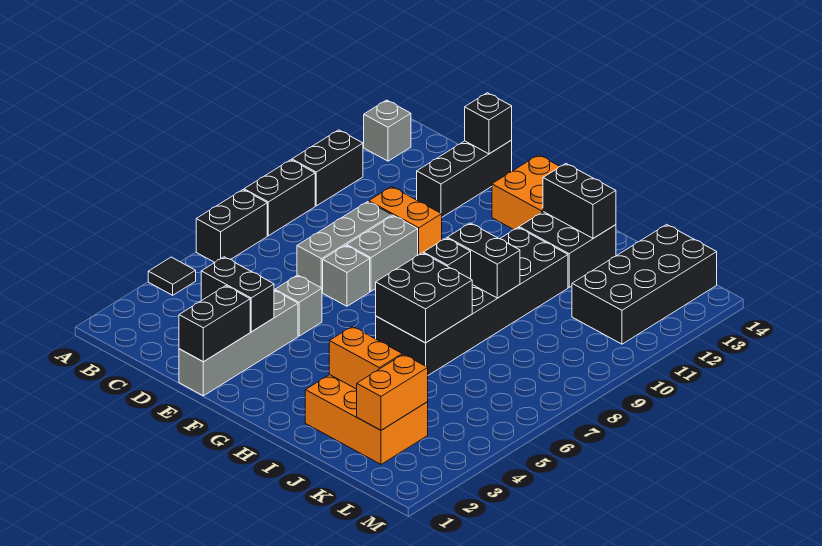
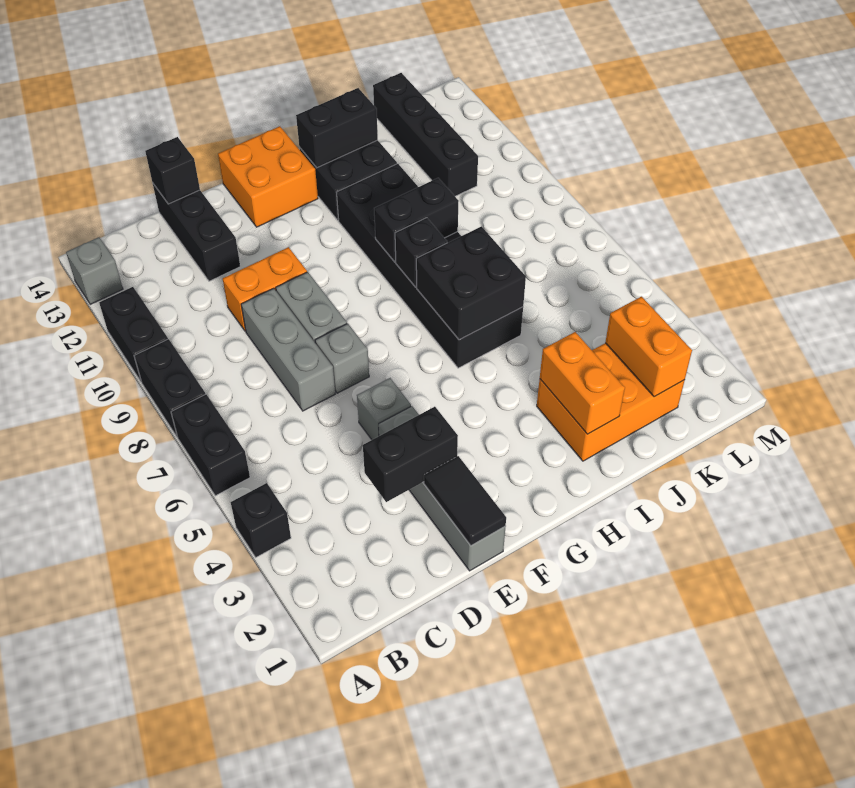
black 1x1 tile [148,257,196,295] -> black 1x1 brick [231,483,291,557]
black 1x2 brick [179,286,250,362] -> black 1x2 tile [424,456,506,546]
orange 1x2 brick [329,327,402,389] -> orange 1x2 brick turned to [540,332,625,434]
black 2x4 brick [572,224,717,344] -> black 1x4 brick [373,73,478,196]

